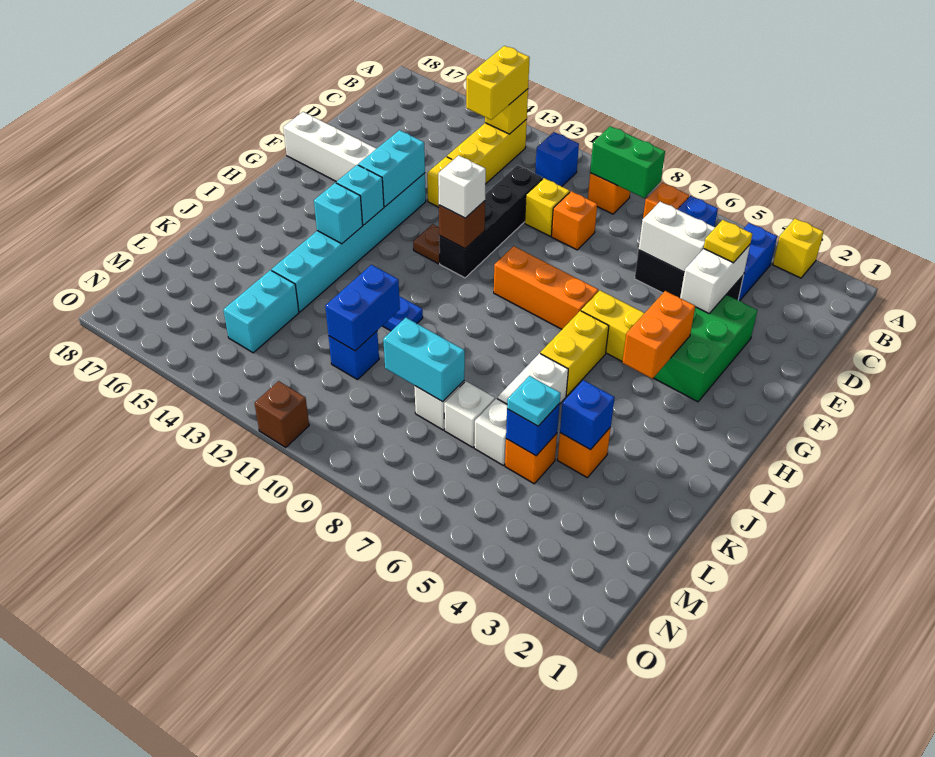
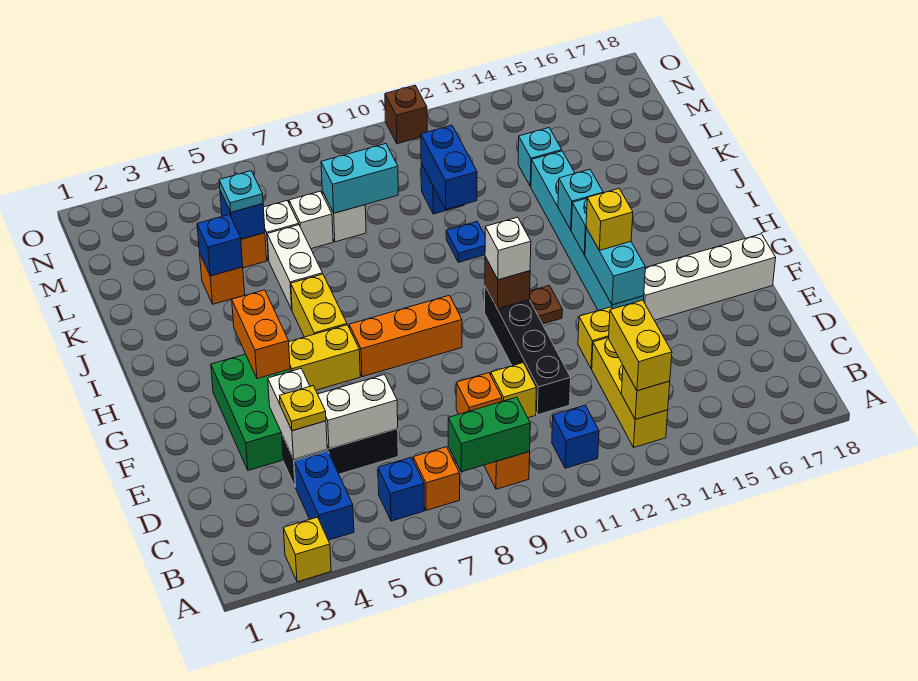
none -> yellow 1x1 brick [586,189,633,250]
cyan 1x2 brick [223,270,299,353] -> cyan 1x1 brick [518,128,562,187]

